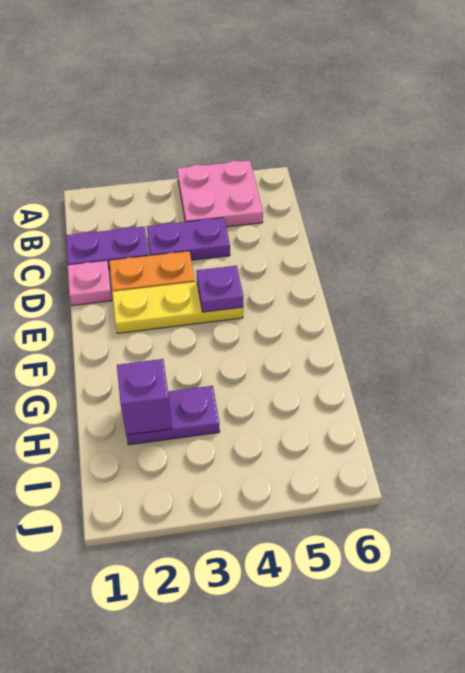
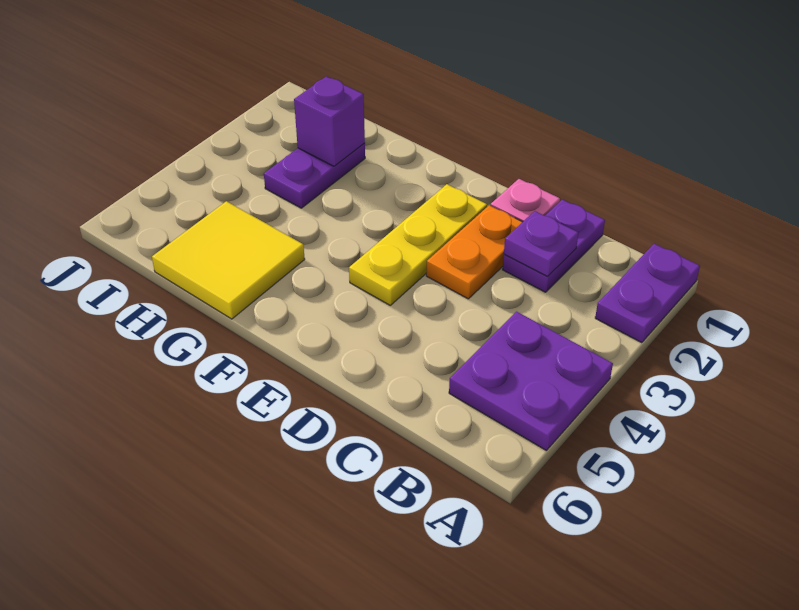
pink 2x2 plate [177,161,263,227] -> purple 2x2 plate [449,312,613,451]
purple 1x2 plate [147,218,230,260] -> purple 1x2 plate moved to [595,244,700,343]
purple 1x1 plate [197,266,243,312] -> purple 1x1 plate moved to [504,211,578,276]
none -> yellow 2x2 tile [152,201,305,319]

